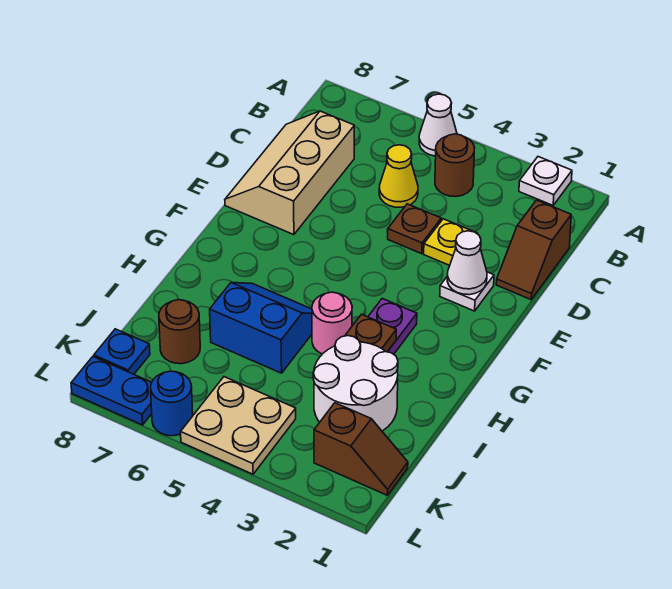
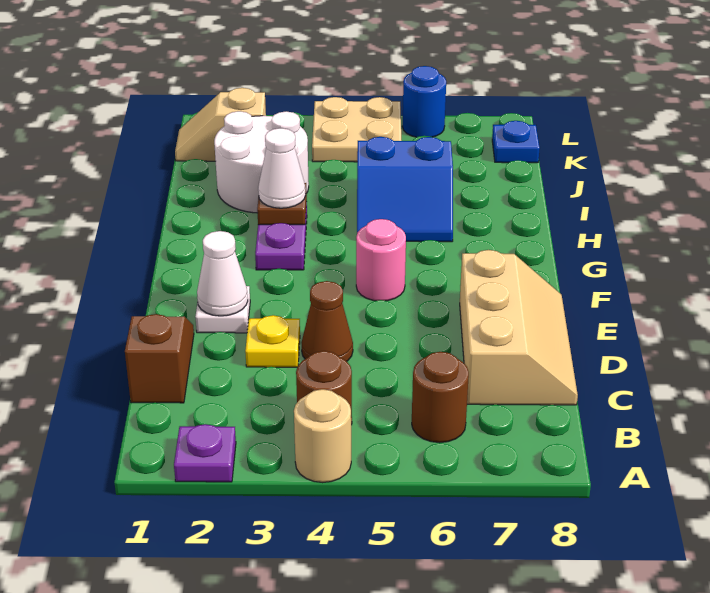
white 1x1 plate [519,157,572,205] -> purple 1x1 plate [174,424,236,482]
none -> tan 1x1 round brick [294,389,351,483]
white 1x1 cone [419,94,457,156] -> white 1x1 cone moved to [258,128,306,208]
yellow 1x1 cone [379,145,418,207] -> none
brown 1x1 plate [388,204,441,254] -> brown 1x1 cone [301,281,353,361]
pink 1x1 round brick [312,292,352,354] -> pink 1x1 round brick moved to [356,219,406,301]
brown 1x1 round brick [159,300,200,364] -> brown 1x1 round brick moved to [412,352,469,443]
brown 1x2 slope [314,403,408,495] -> tan 1x2 slope [175,88,266,161]
blue 1x2 plate [71,357,152,425] -> none

